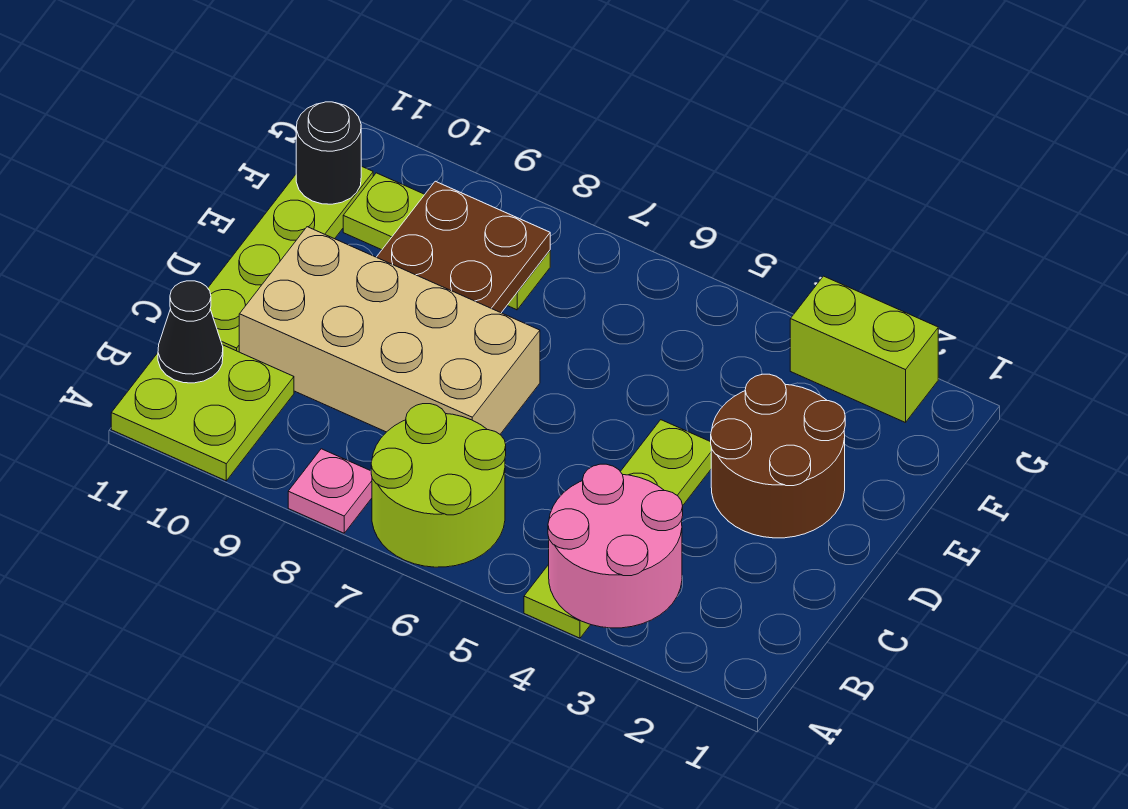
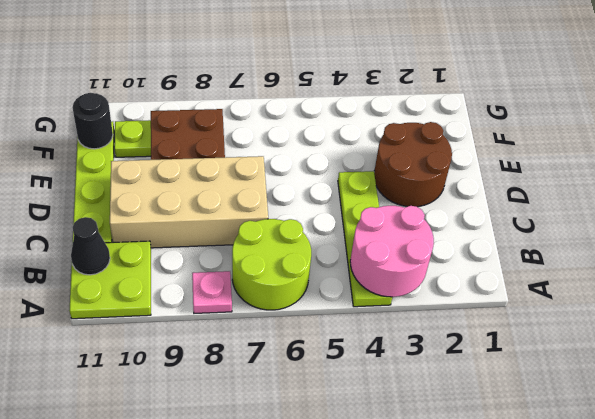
lime 1x2 brick [790,276,938,423] -> none

